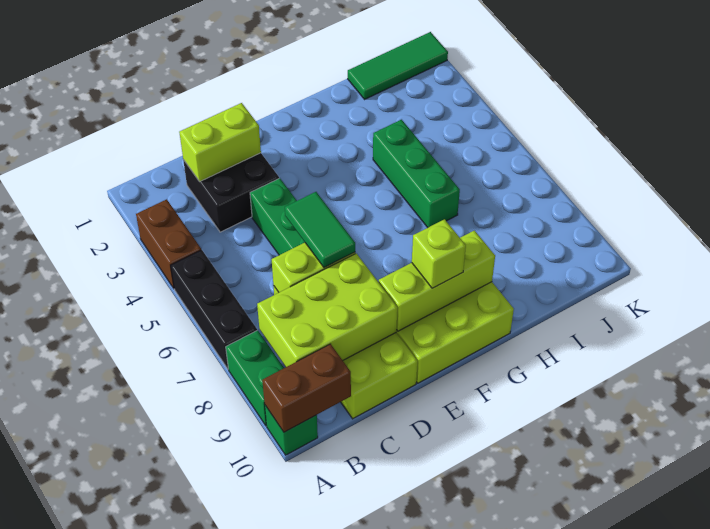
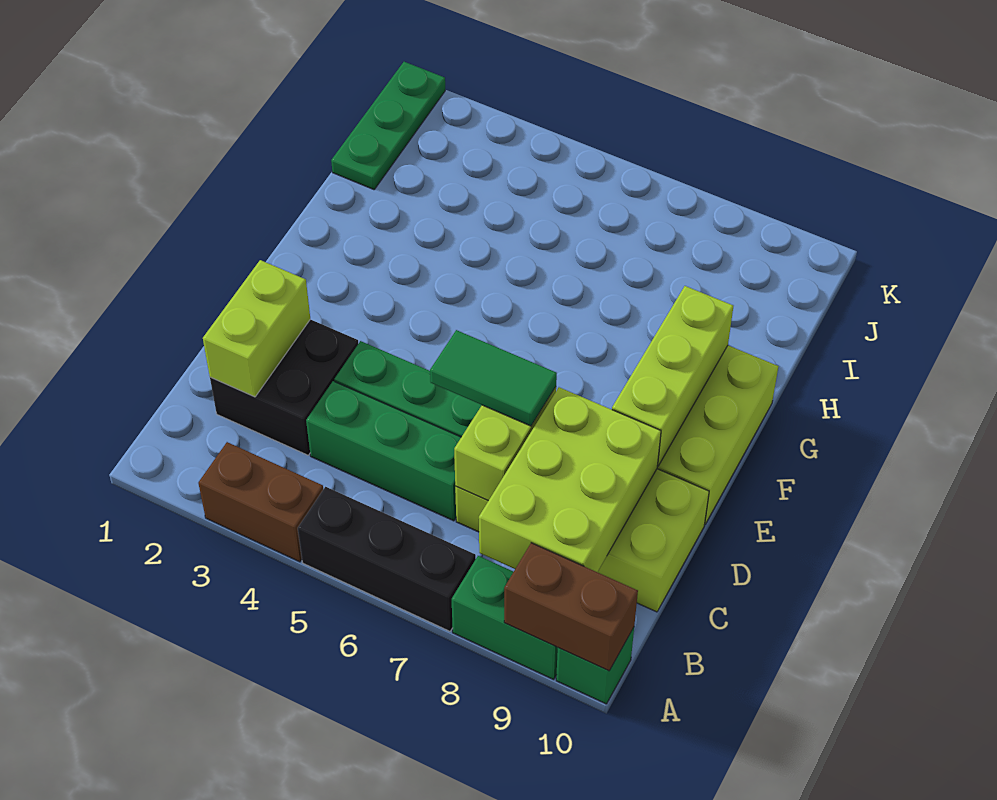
brown 1x2 brick [262,344,351,432] -> brown 1x2 brick turned to [504,543,638,671]
lime 1x1 brick [412,219,466,288] -> none
green 1x3 brick [373,120,460,228] -> green 1x3 brick moved to [306,381,461,521]
green 1x3 tile [348,32,448,99] -> green 1x3 plate [331,62,445,190]

